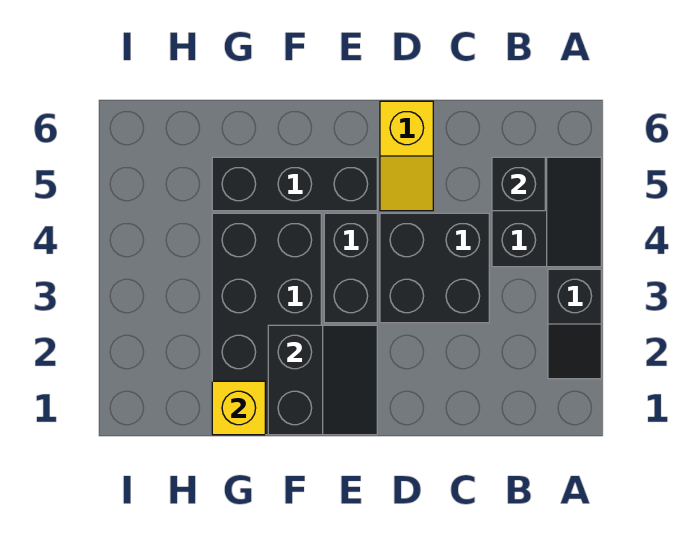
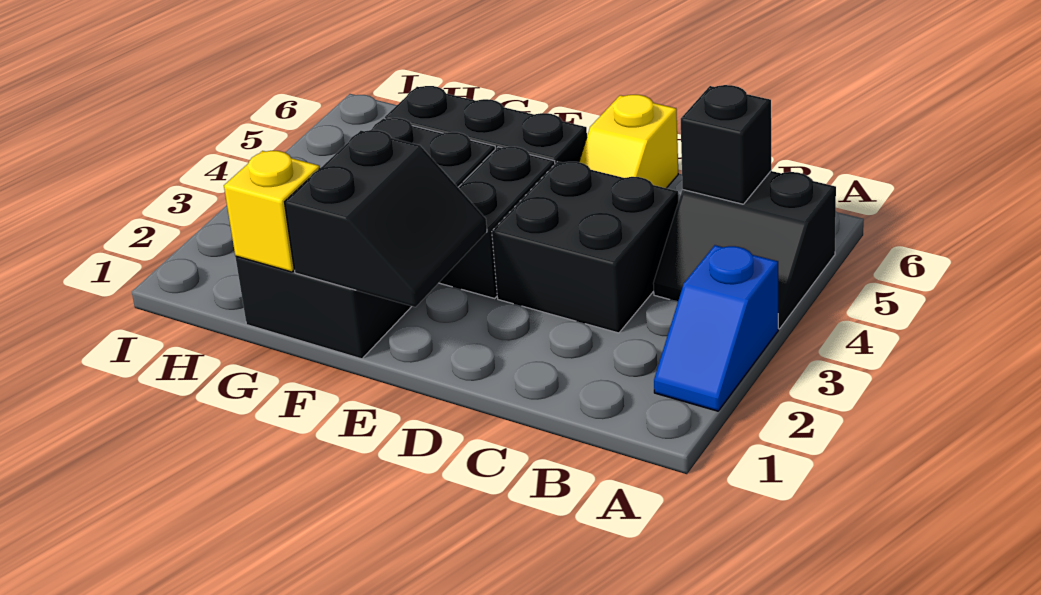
black 1x2 slope [548,269,601,379] -> blue 1x2 slope [654,245,778,411]
black 2x2 slope [492,157,601,267] -> black 2x2 slope turned to [653,171,836,329]

